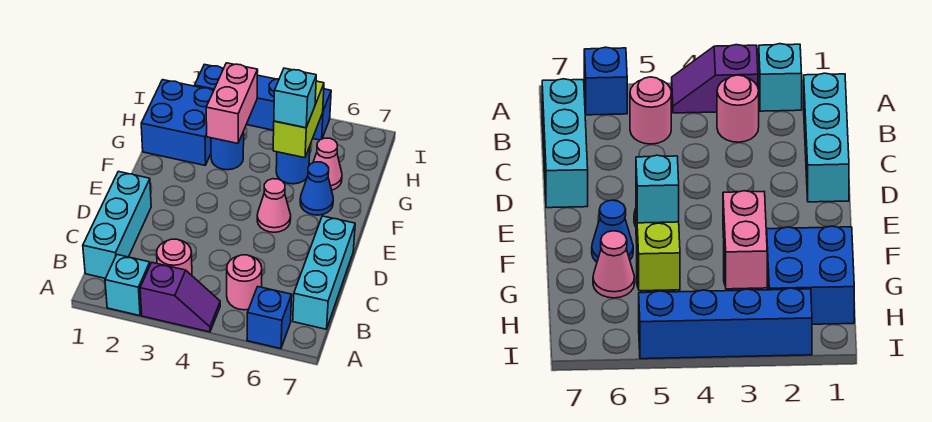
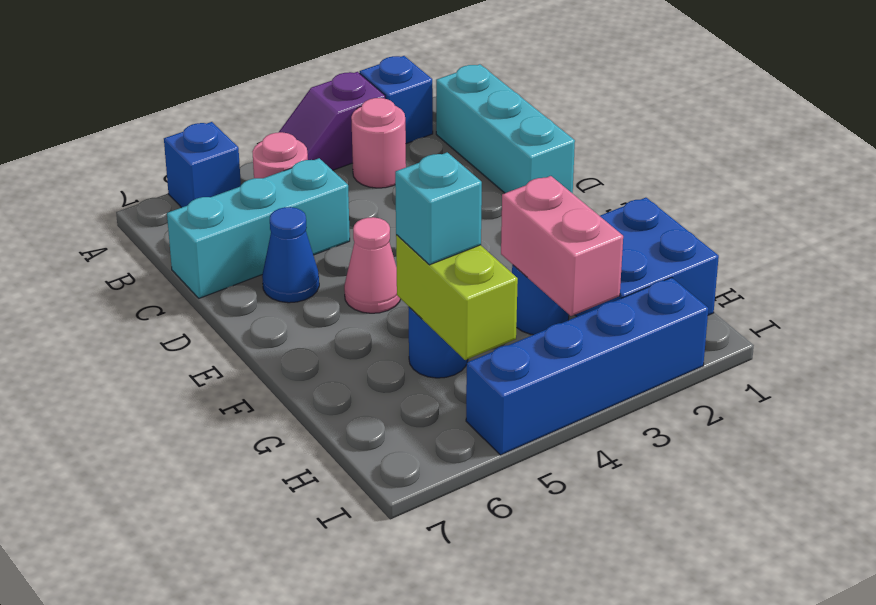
cyan 1x1 brick [105,255,150,316] -> blue 1x1 brick [360,56,433,144]
cyan 1x3 brick [293,216,355,329] -> cyan 1x3 brick turned to [167,158,350,298]
blue 1x1 cone [300,162,333,215] -> blue 1x1 cone moved to [262,207,319,303]
pink 1x1 cone [313,138,342,190] -> none

